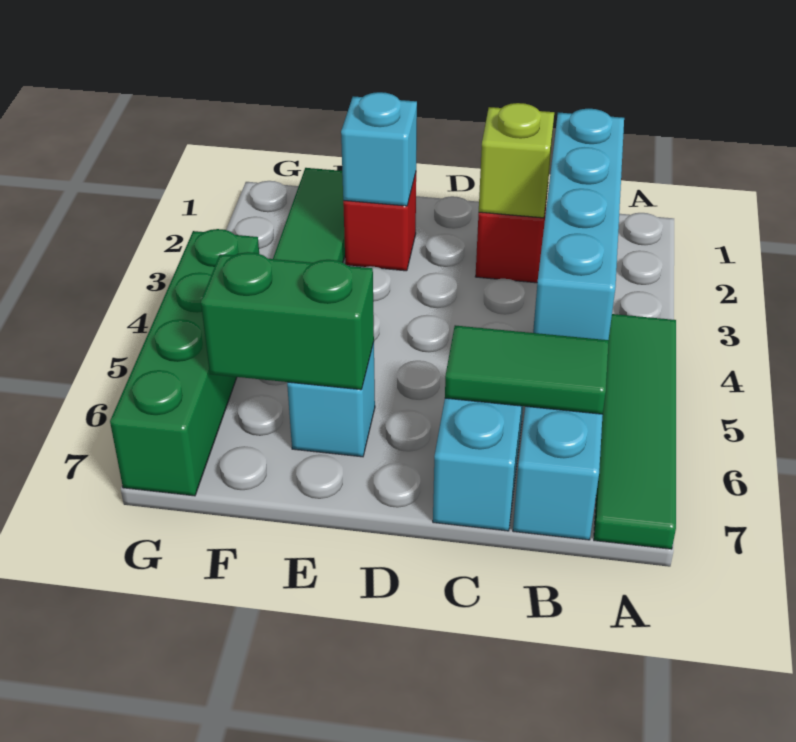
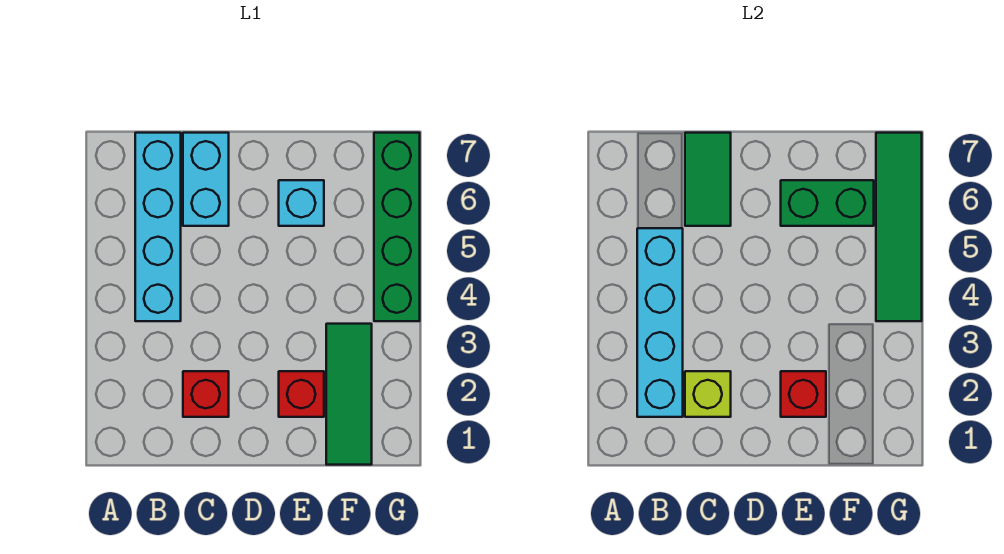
green 1x4 tile [594,314,676,549] -> green 1x4 tile moved to [876,133,922,321]
green 1x2 tile [445,325,609,414] -> green 1x2 tile turned to [685,133,731,226]
cyan 1x1 brick [341,92,417,206] -> red 1x1 brick [781,371,826,417]

